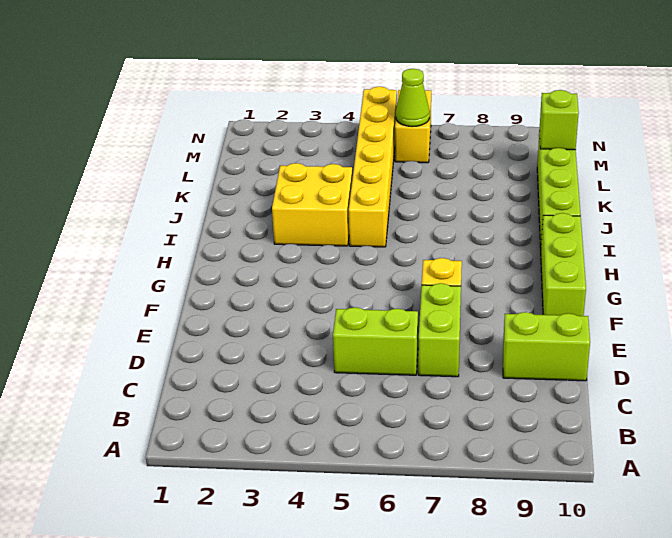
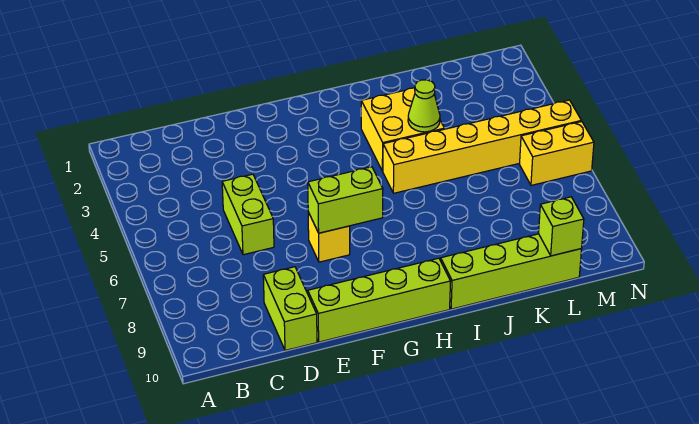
lime 1x2 brick [418,283,461,377] -> lime 1x2 brick moved to [308,167,383,233]
lime 1x3 brick [541,213,586,316] -> lime 1x4 brick [308,258,451,342]
lime 1x1 cone [396,69,430,127] -> lime 1x1 cone moved to [408,80,440,132]

